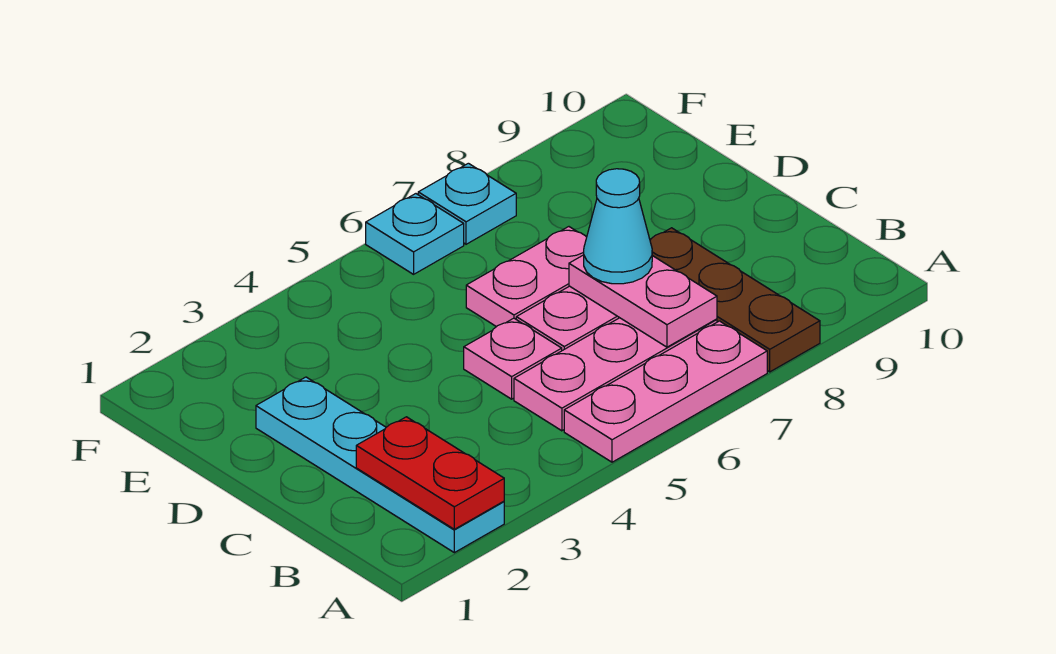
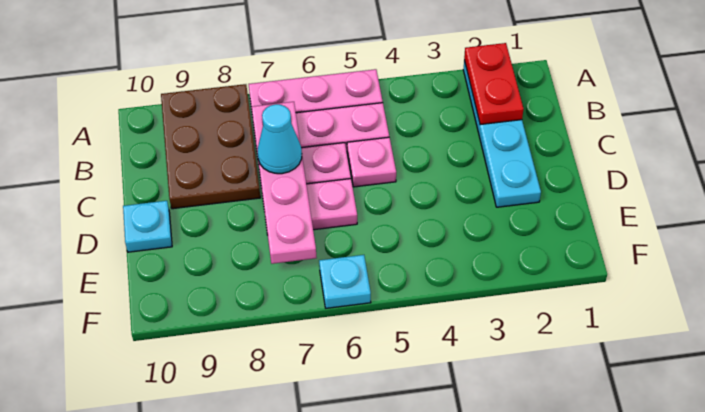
brown 1x3 plate [650,228,820,372] -> brown 2x3 plate [161,84,260,209]
pink 1x2 plate [569,255,717,347] -> pink 1x4 plate [252,102,317,264]
cyan 1x1 plate [418,163,516,244] -> cyan 1x1 plate moved to [123,201,172,252]

